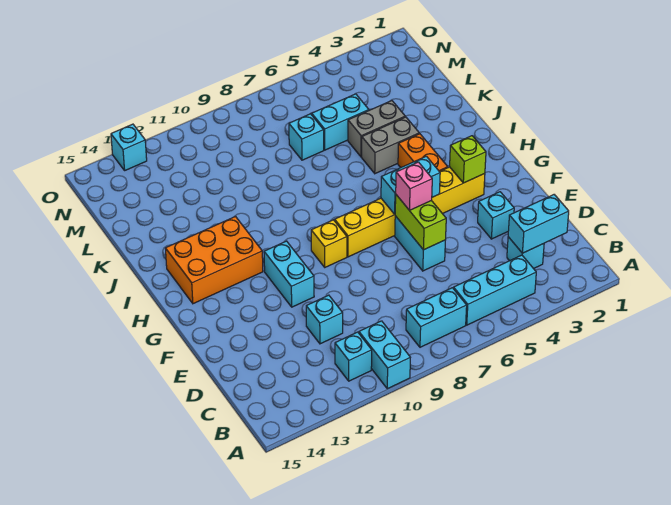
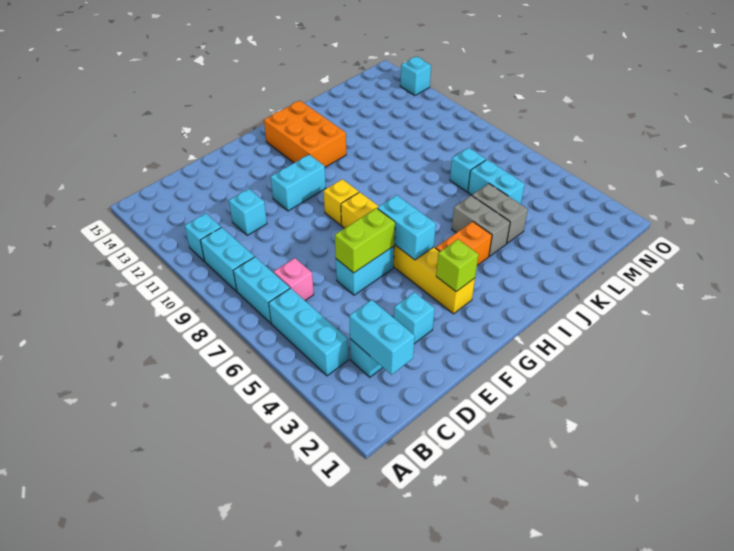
cyan 1x2 brick [359,321,410,389] -> cyan 1x2 brick turned to [200,227,254,291]
pink 1x1 brick [396,162,432,211] -> pink 1x1 brick moved to [274,258,314,300]

